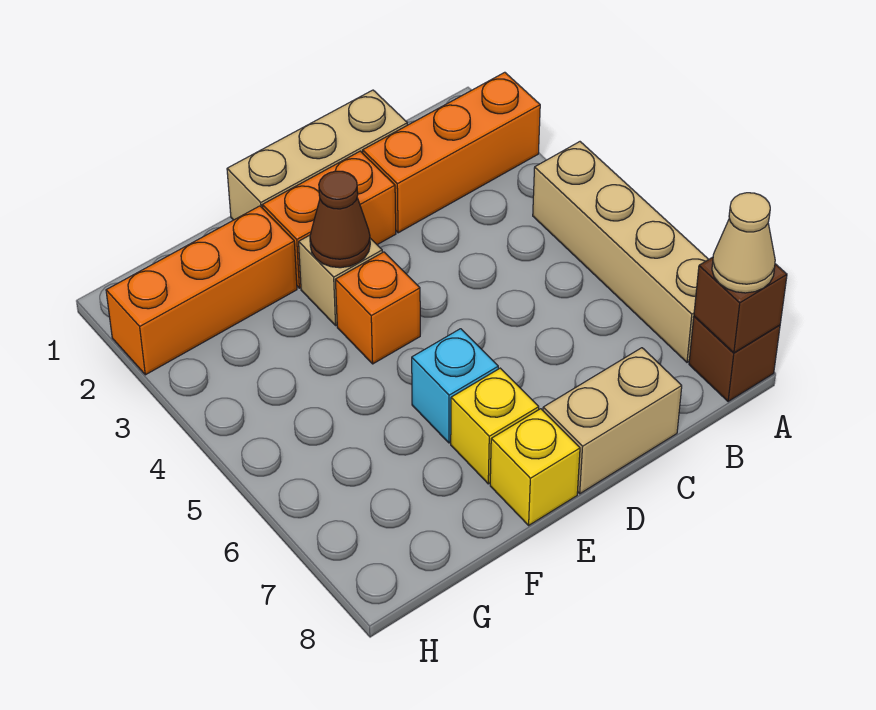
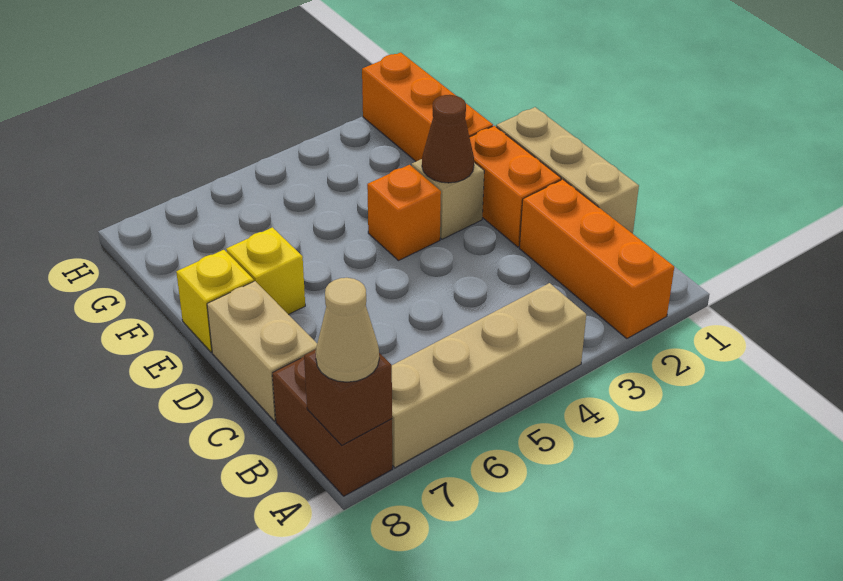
brown 1x1 brick [689,316,780,402] -> brown 1x2 brick [272,357,392,496]
cyan 1x1 brick [412,329,498,443] -> none

